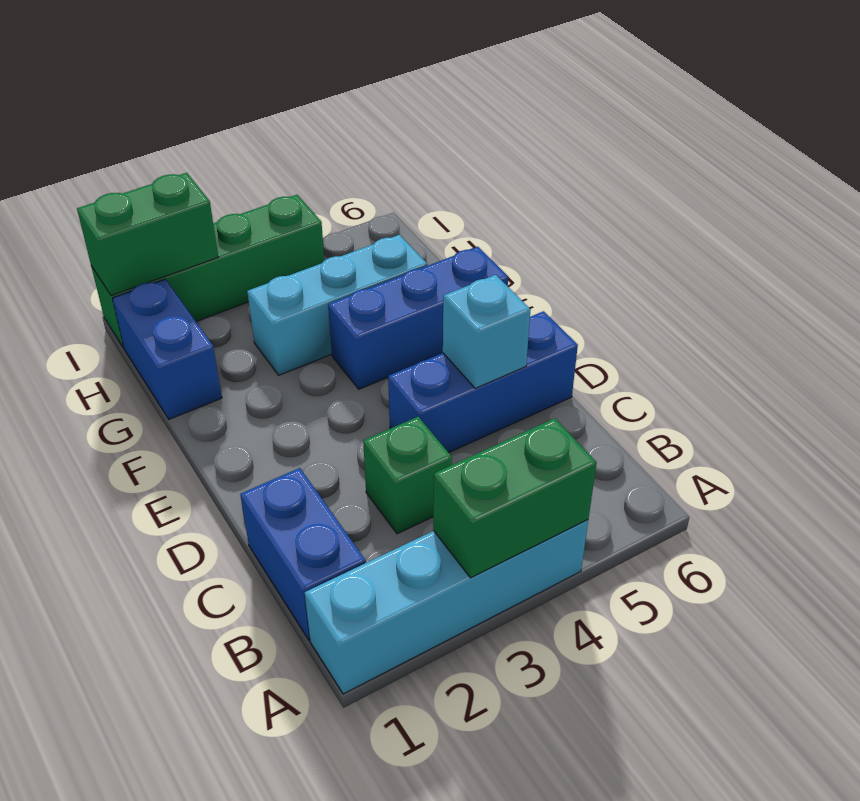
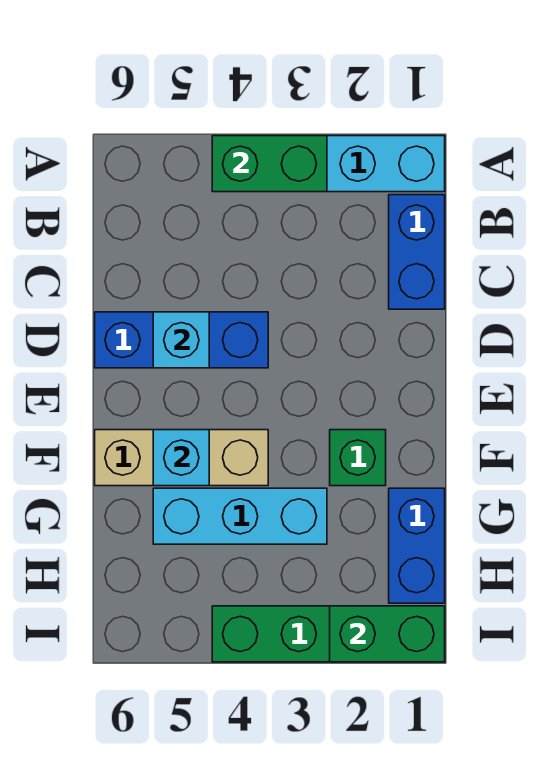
green 1x1 brick [363,417,452,534] -> green 1x1 brick moved to [330,430,386,486]
blue 1x3 brick [328,247,508,389] -> tan 1x3 brick [95,430,268,486]
none -> cyan 1x1 brick [153,430,209,486]

